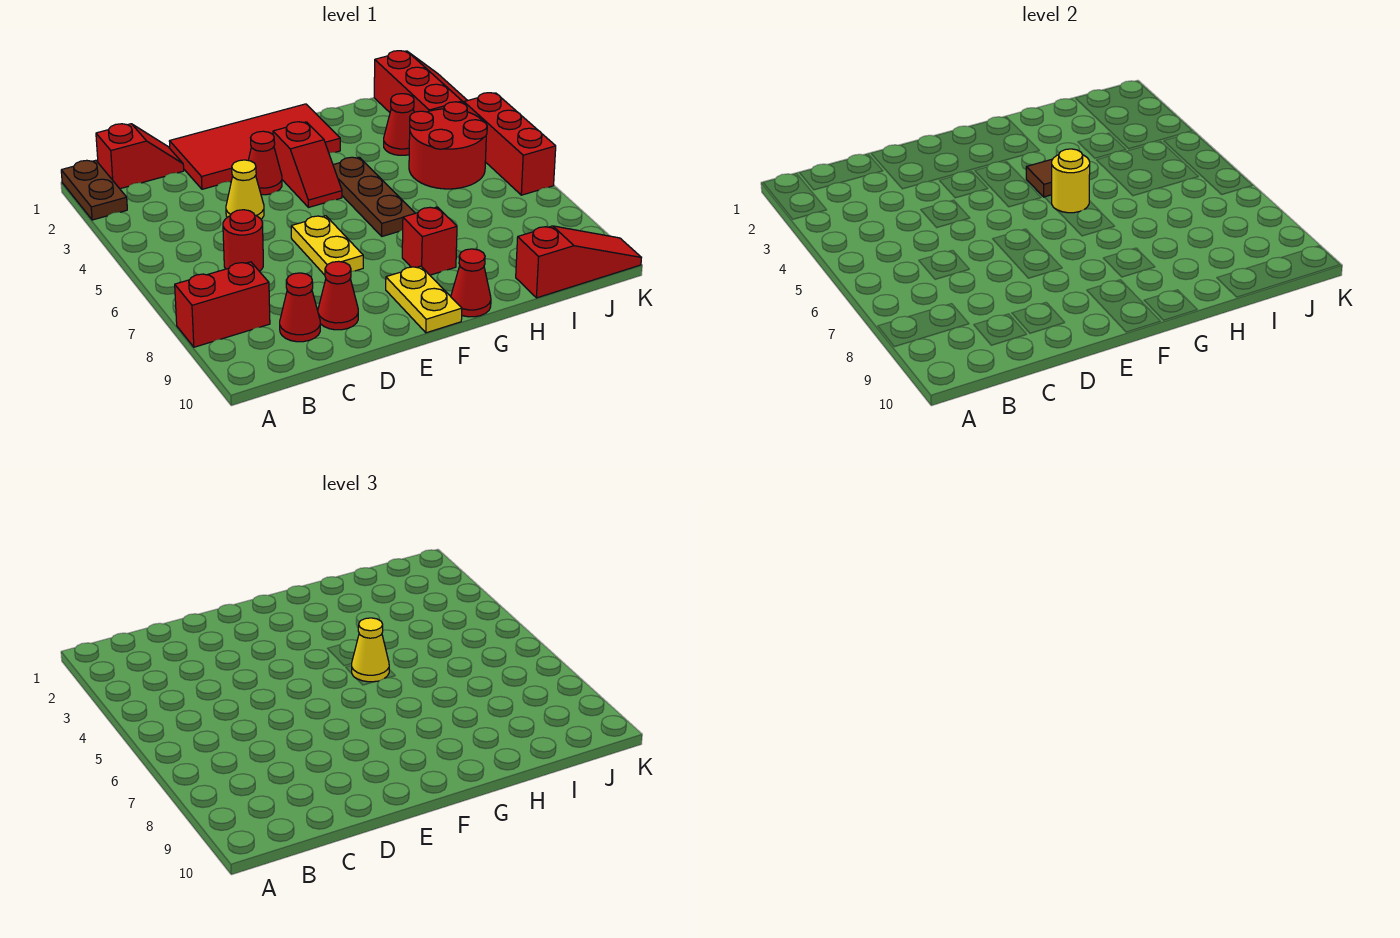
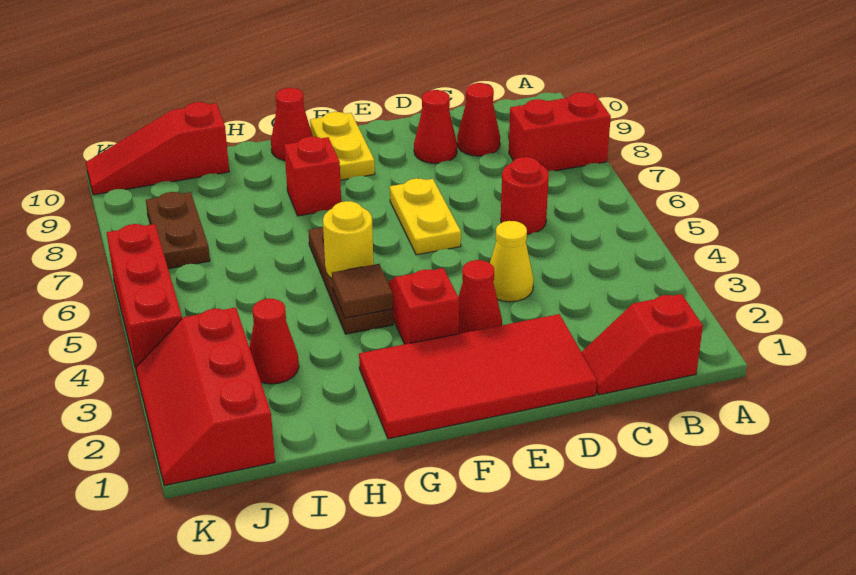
brown 1x2 plate [61,160,127,220] -> brown 1x2 plate moved to [146,192,210,269]
yellow 1x1 cone [352,618,389,682] -> none
red 2x2 round brick [409,102,487,189] -> none

